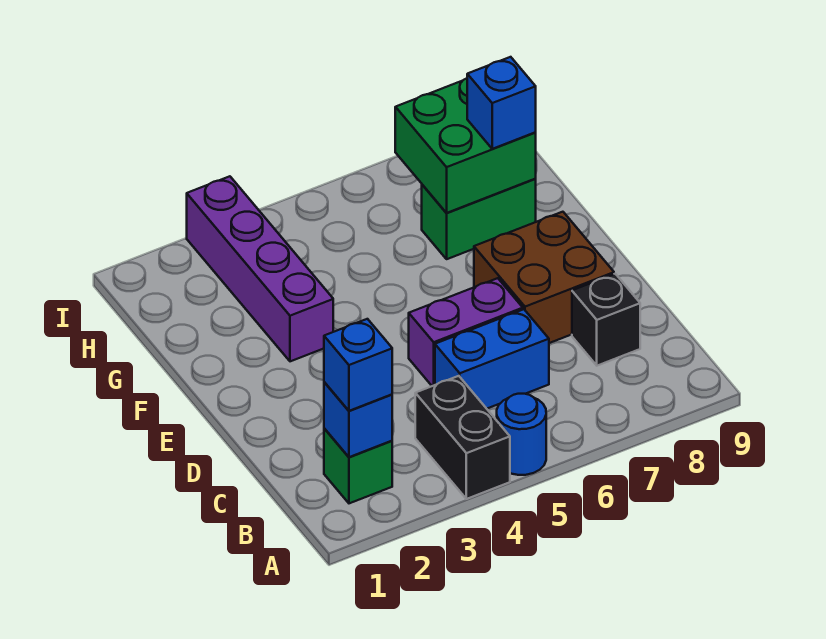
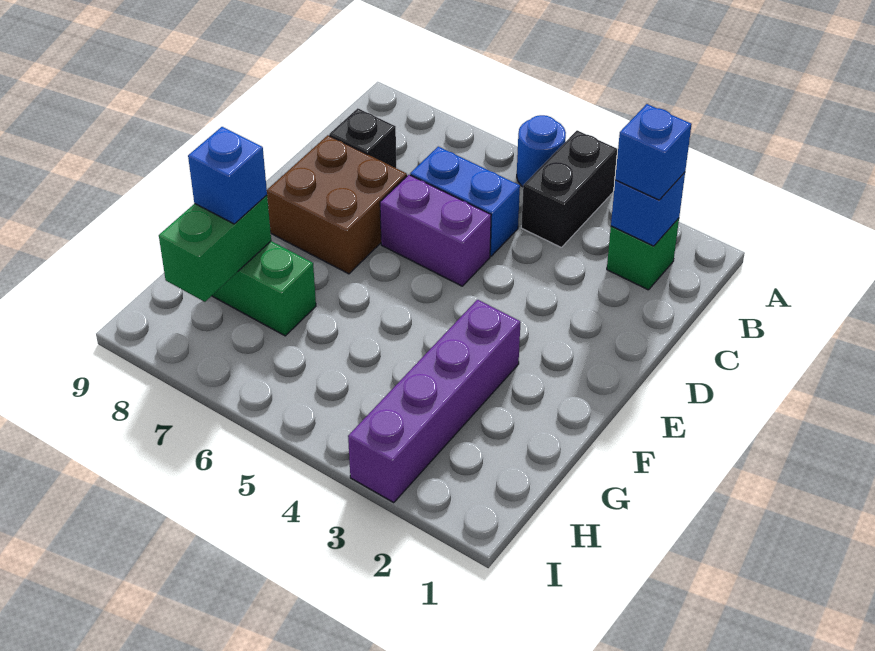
green 2x2 brick [395,78,536,213] -> green 1x2 brick [159,195,271,302]

